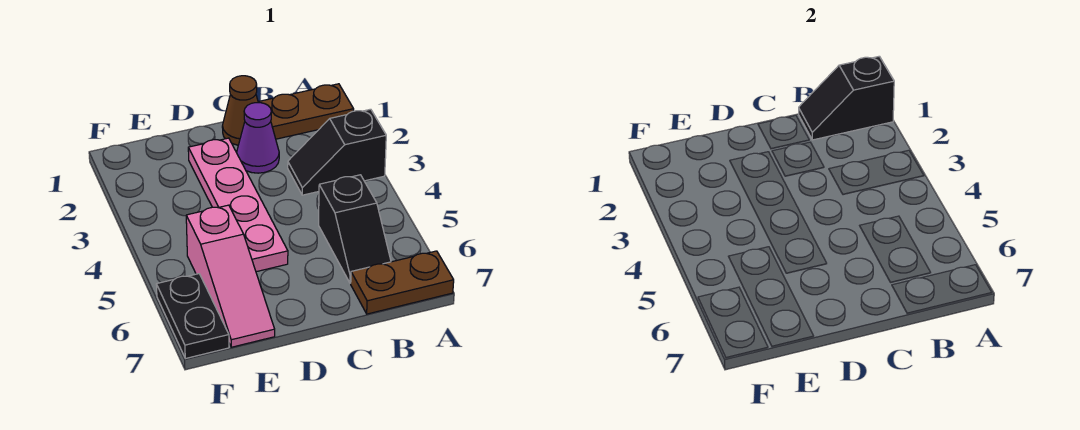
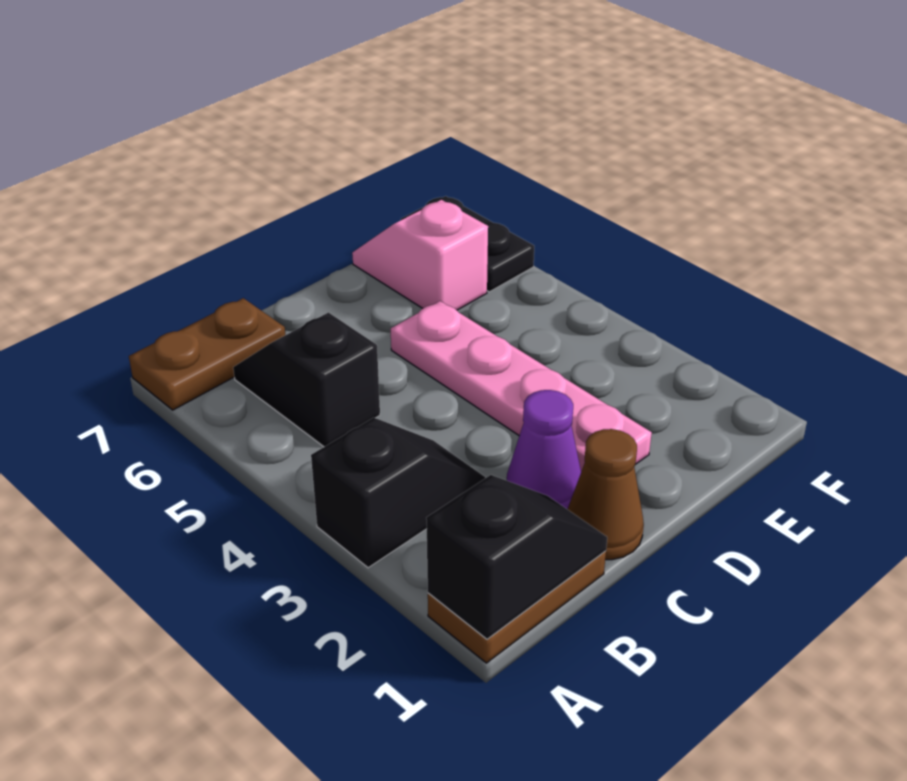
pink 1x3 slope [186,205,275,347] -> pink 1x2 slope [352,200,488,310]

